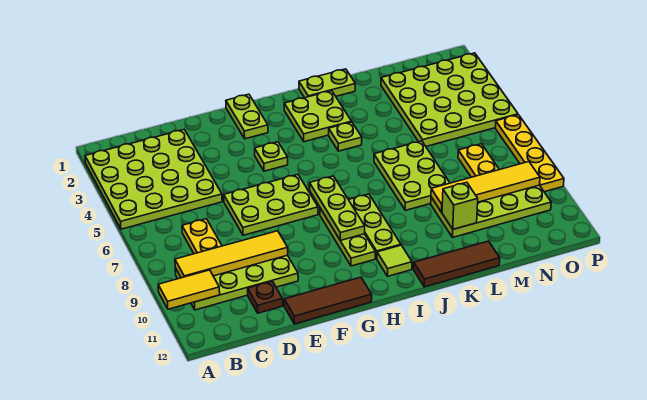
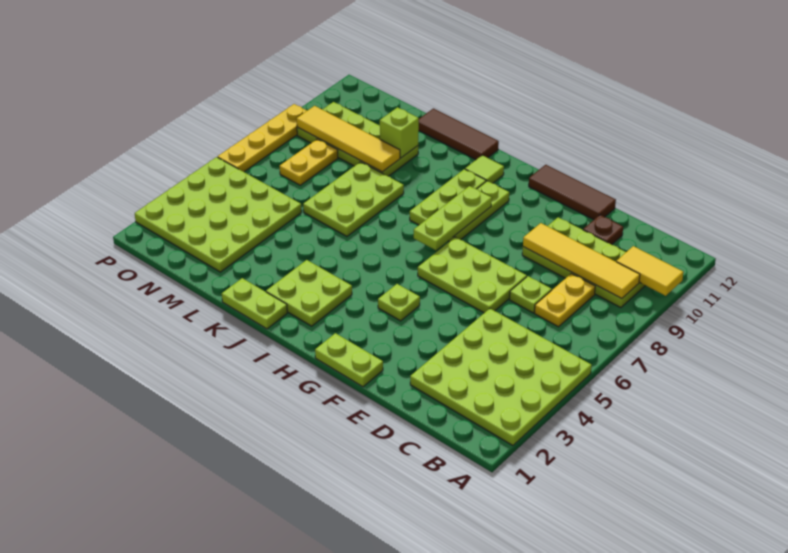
lime 1x2 plate [226,94,268,139] -> lime 1x2 plate turned to [315,333,383,387]
lime 1x1 plate [329,122,362,151] -> lime 1x1 plate moved to [510,276,552,313]

